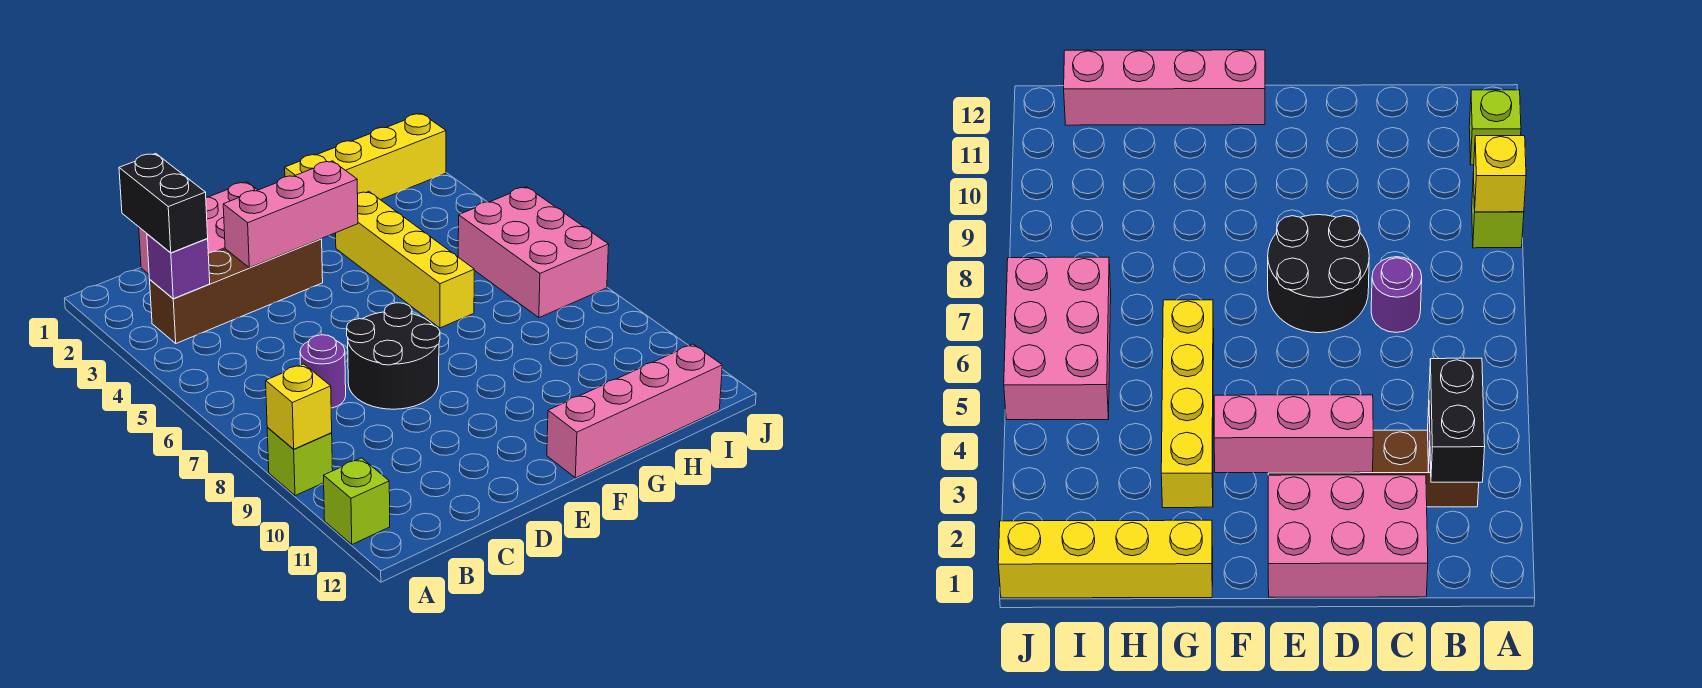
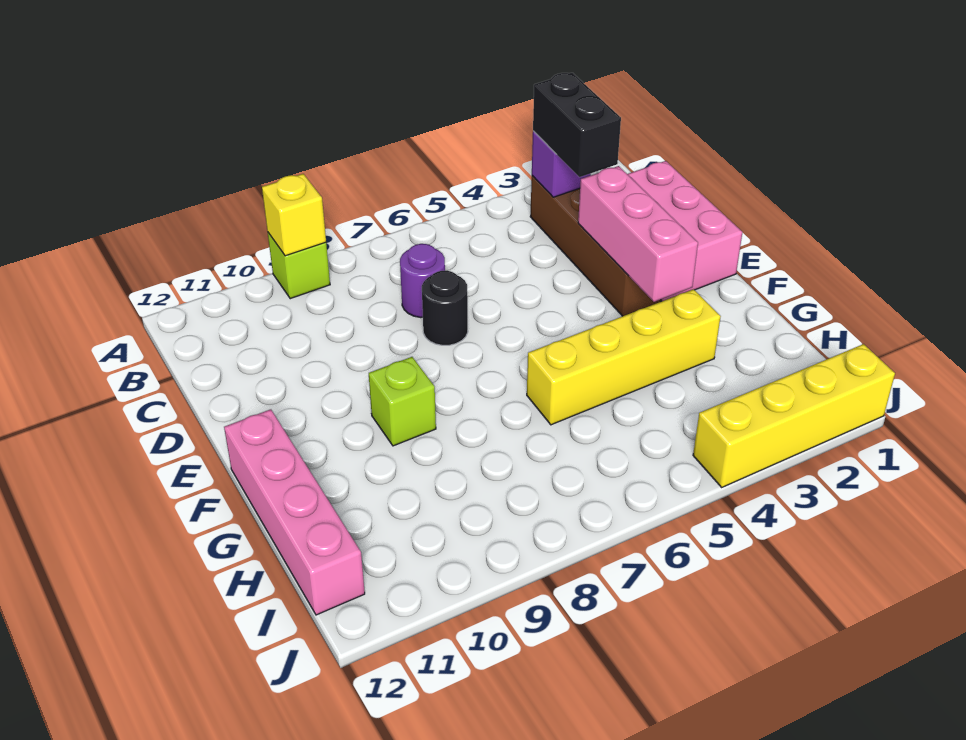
lime 1x1 brick [324,458,390,544] -> lime 1x1 brick moved to [369,357,436,446]
black 1x2 brick [119,154,208,253] -> black 1x2 brick turned to [533,73,621,177]
black 2x2 round brick [347,303,440,409] -> black 1x1 round brick [422,271,468,345]
yellow 1x4 brick [285,114,446,200] -> yellow 1x4 brick turned to [693,344,895,487]
pink 2x3 brick [458,187,609,318] -> none

